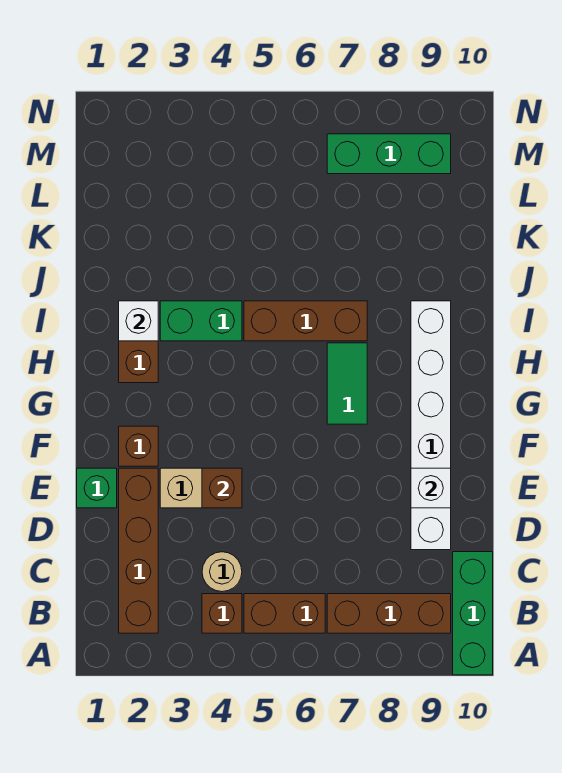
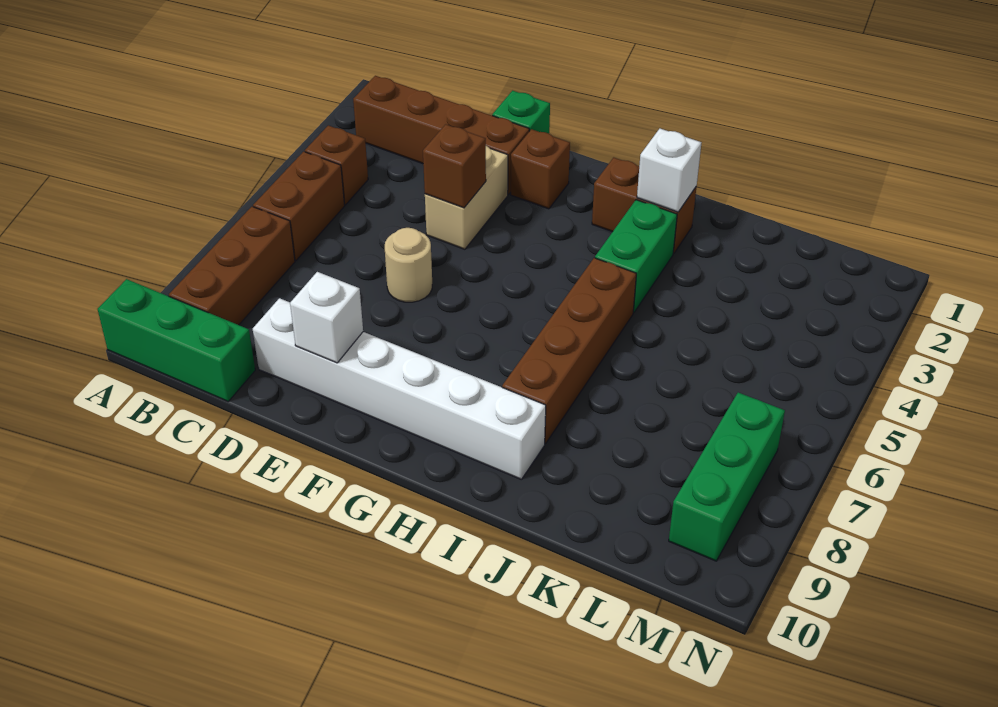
tan 1x1 round brick [202,552,242,592] -> tan 1x1 round brick moved to [385,228,432,302]
green 1x2 tile [327,343,367,424] -> none
brown 1x3 brick [244,301,367,341] -> brown 1x4 brick [502,258,636,444]

